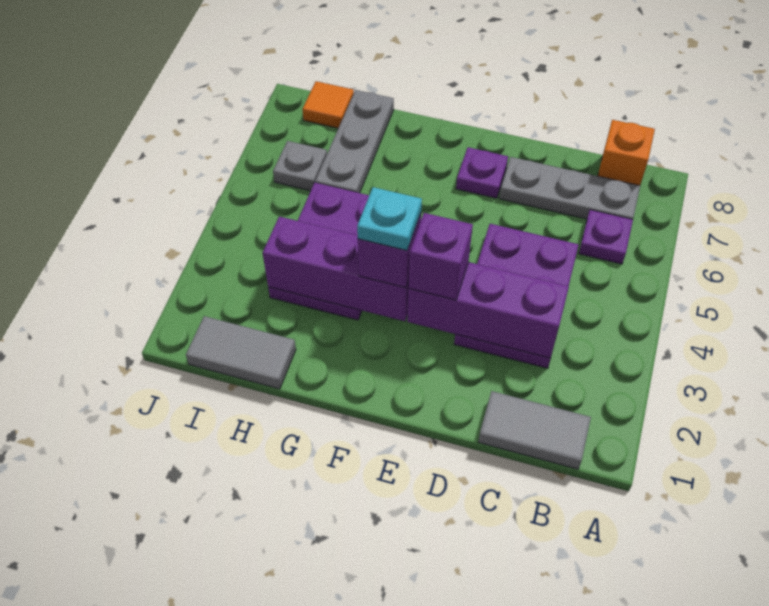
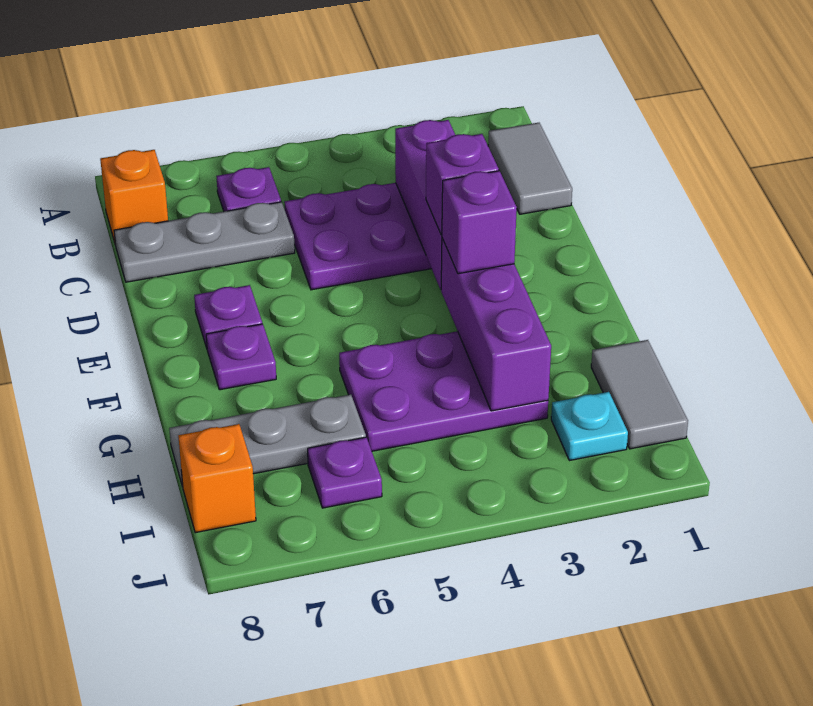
grey 1x3 plate [499,157,640,219] -> grey 1x3 plate turned to [114,202,295,282]
cyan 1x1 plate [357,187,422,250] -> cyan 1x1 plate moved to [551,392,628,461]
none -> purple 1x1 plate [206,324,276,390]
grey 1x1 plate [273,141,327,191] -> purple 1x1 plate [308,437,382,508]
orange 1x1 tile [302,81,354,128] -> orange 1x1 brick [178,424,256,533]

